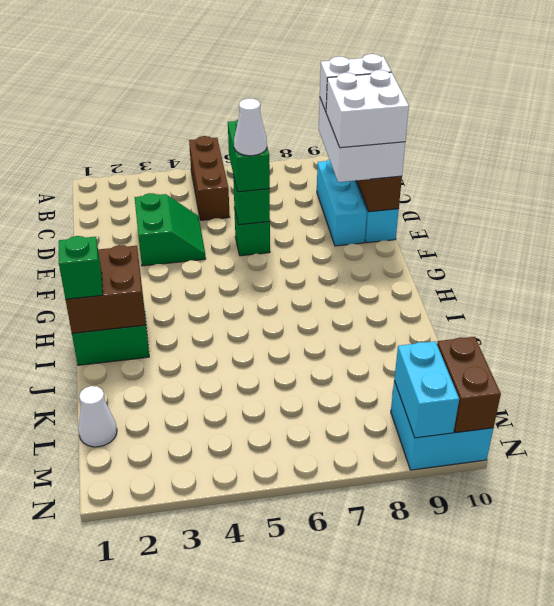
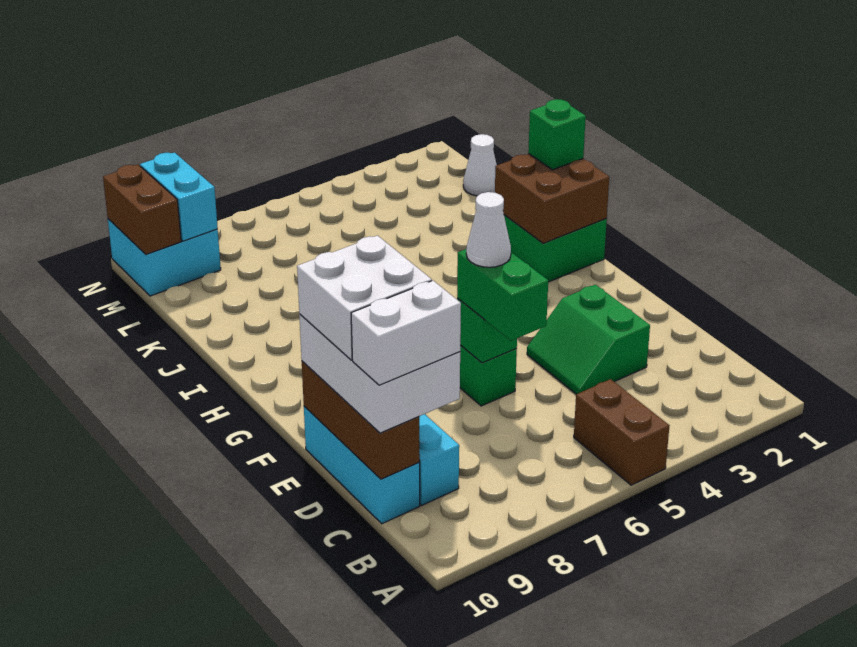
brown 1x3 brick [189,136,230,220] -> brown 1x2 brick [574,379,670,485]

